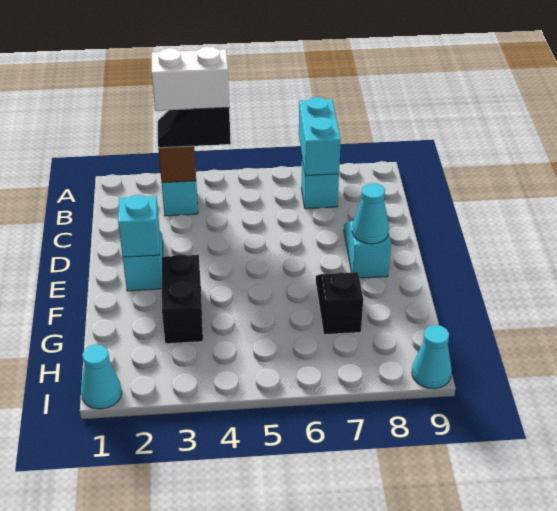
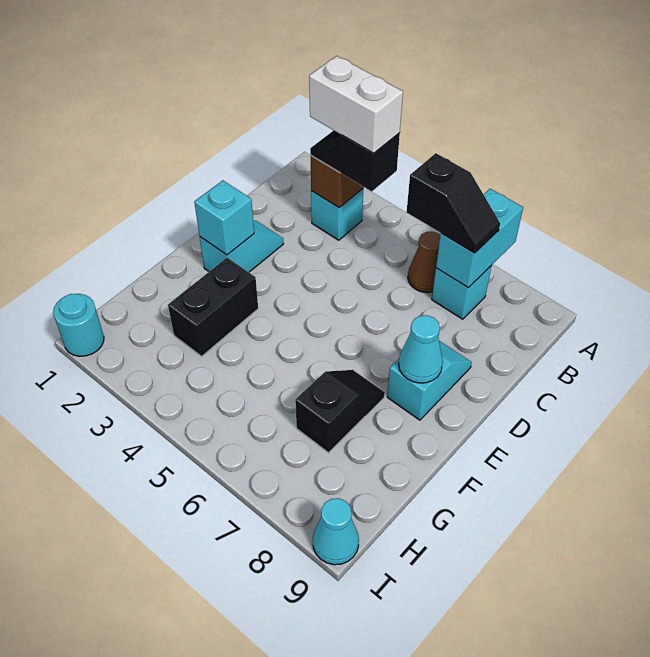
none -> brown 1x1 cone [408,232,440,293]
none -> black 1x2 slope [407,153,500,253]
cyan 1x1 cone [81,345,122,409] -> cyan 1x1 round brick [53,294,104,356]

